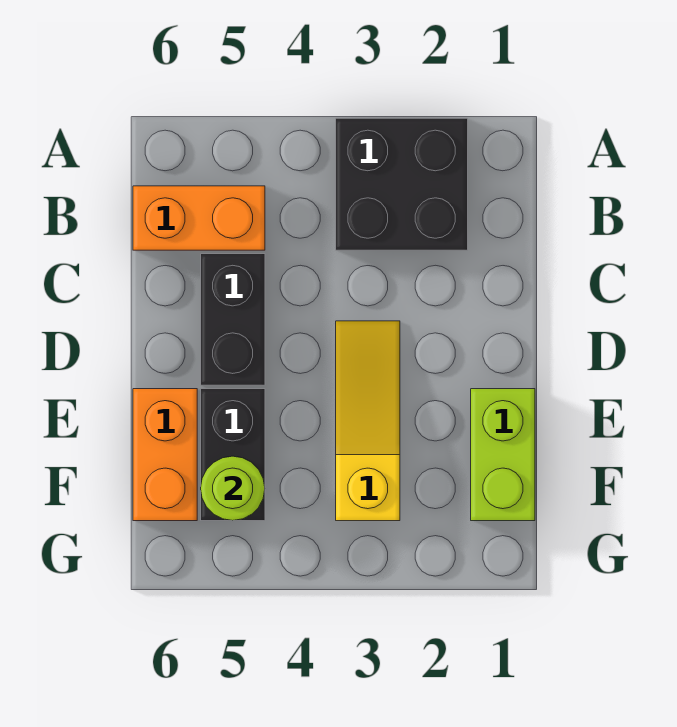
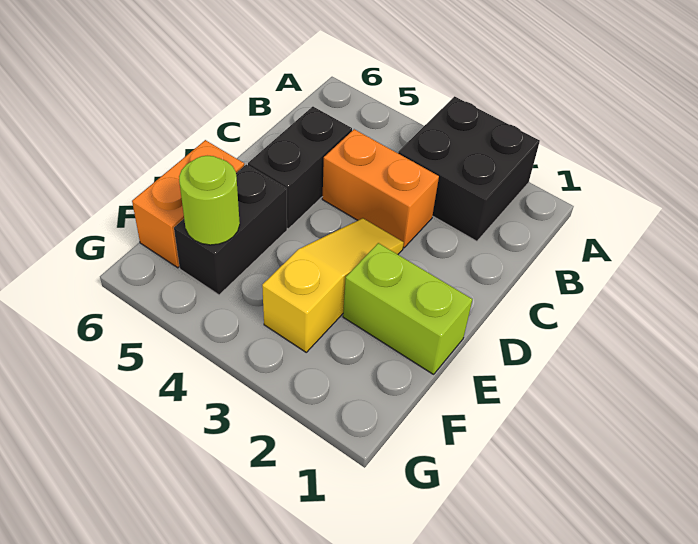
orange 1x2 brick [133,186,265,250] -> orange 1x2 brick moved to [322,129,439,248]
lime 1x2 brick [471,389,535,521] -> lime 1x2 brick turned to [343,243,473,374]

